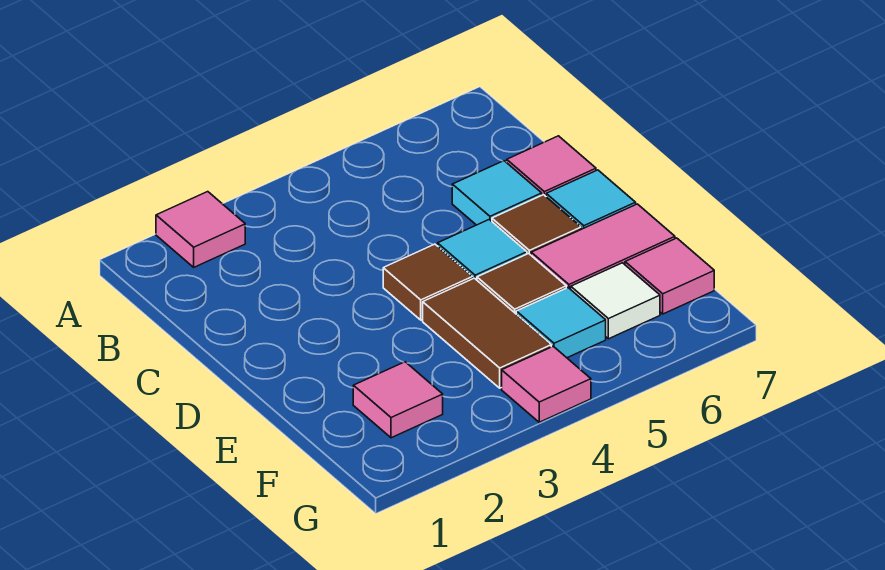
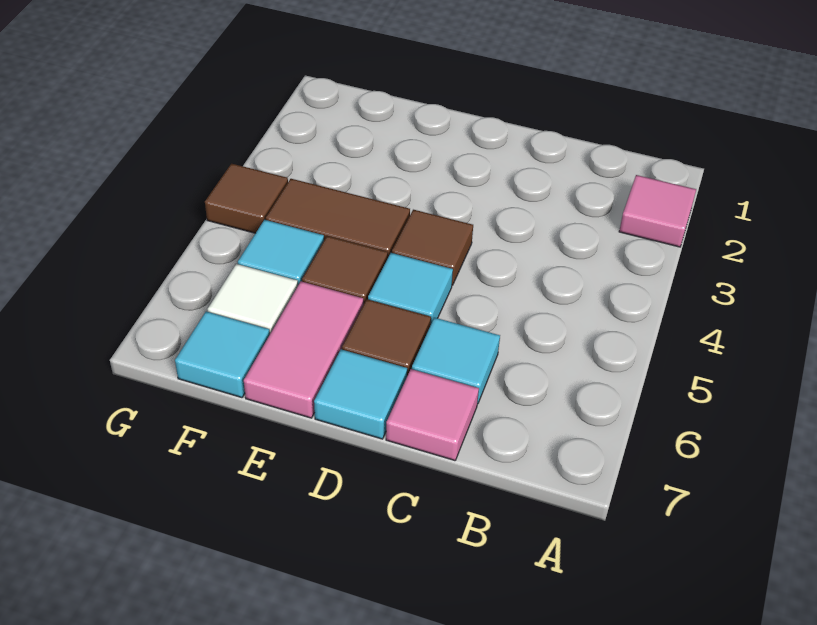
pink 1x1 tile [353,362,443,438] -> none
pink 1x1 tile [625,238,714,314] -> cyan 1x1 tile [175,311,270,398]
pink 1x1 tile [502,346,591,422] -> brown 1x1 tile [205,164,288,233]

